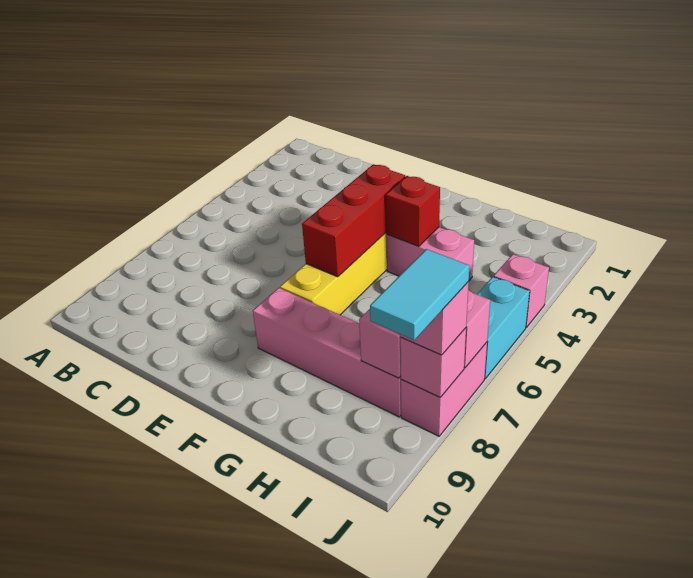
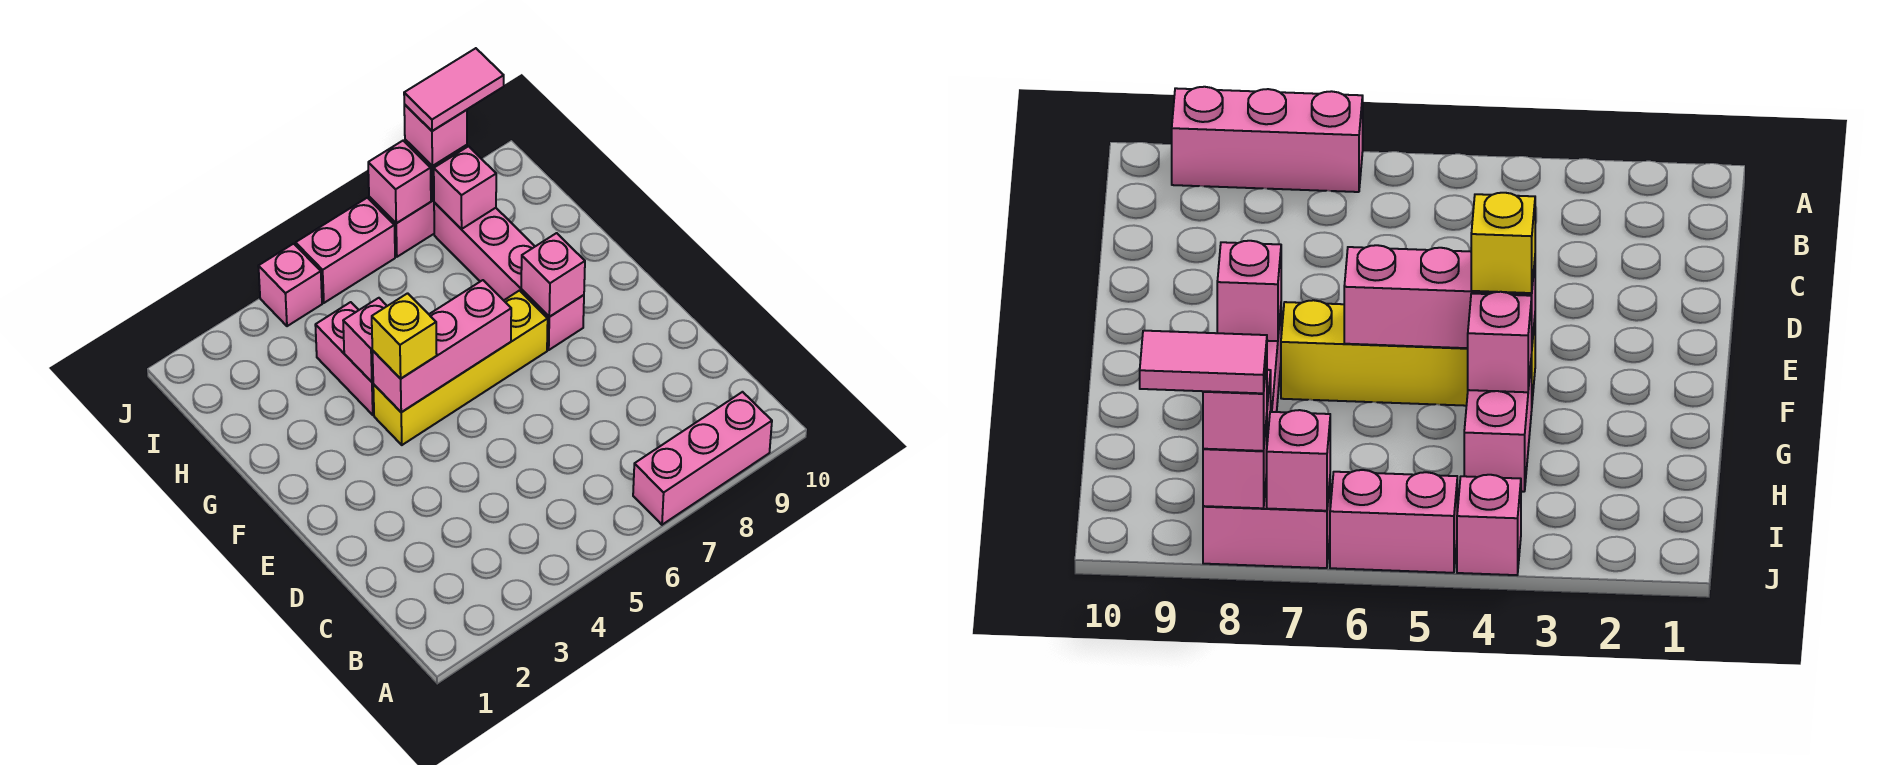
none -> pink 1x3 brick [633,392,772,525]
red 1x3 brick [302,164,405,277] -> pink 1x3 brick [373,280,511,412]
none -> yellow 1x1 brick [372,293,437,379]
none -> pink 1x1 brick [521,233,585,317]
red 1x1 brick [386,176,440,247] -> pink 1x1 brick [343,298,387,382]
cyan 1x2 brick [477,277,530,379] -> pink 1x2 brick [296,198,395,303]
cyan 1x2 tile [370,249,469,340] -> pink 1x2 tile [404,48,504,131]

